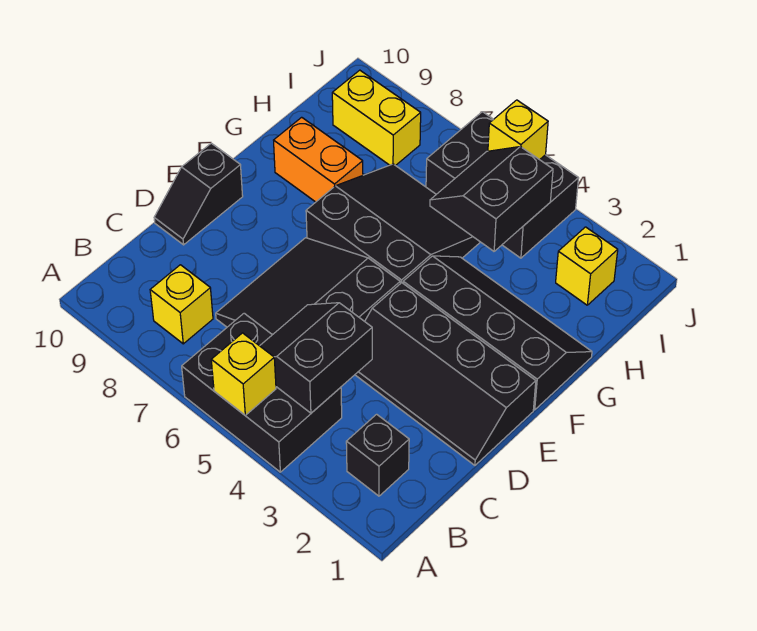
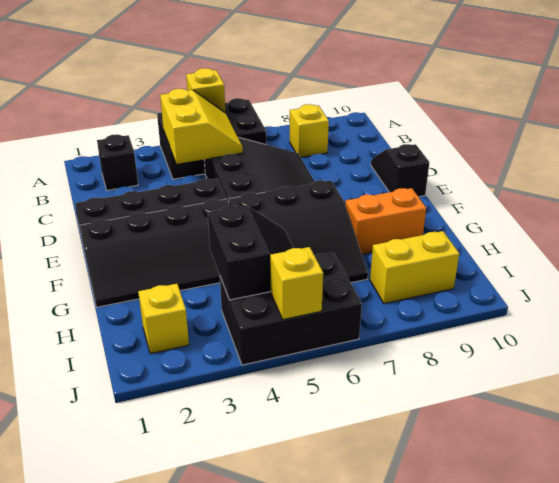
black 2x2 slope [260,303,372,413] -> yellow 2x2 slope [160,89,243,164]

